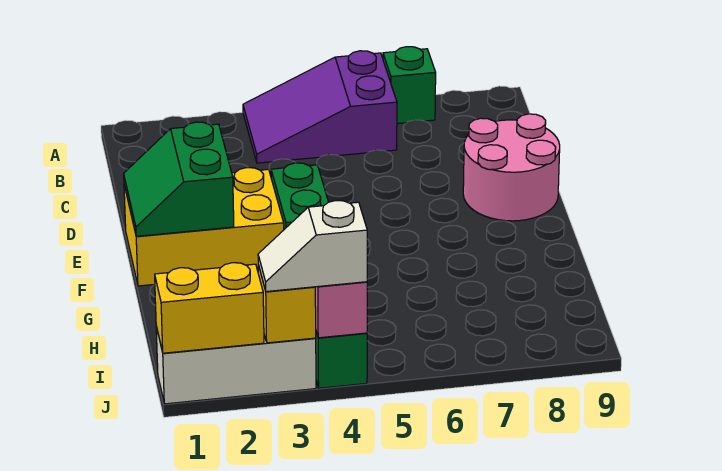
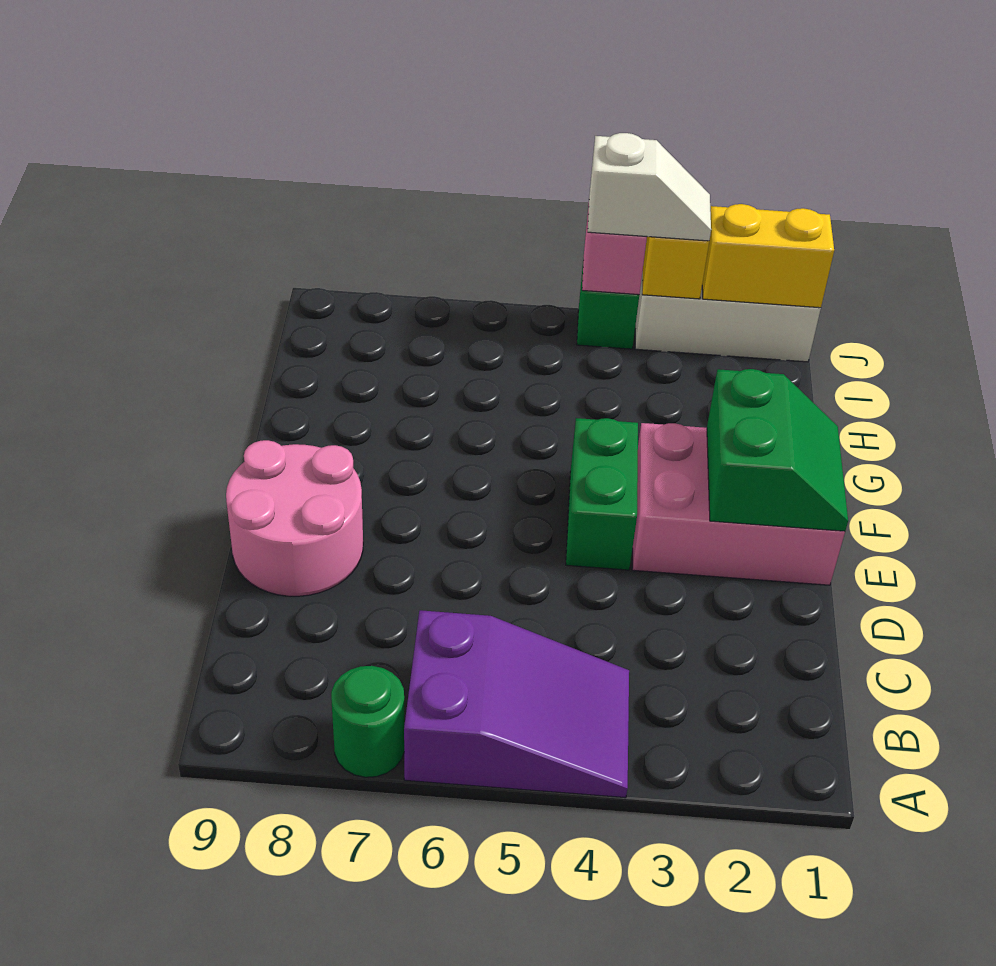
green 1x1 brick [383,47,436,124] -> green 1x1 round brick [331,666,404,777]
yellow 2x3 brick [124,168,284,286] -> pink 2x3 brick [632,423,845,585]

